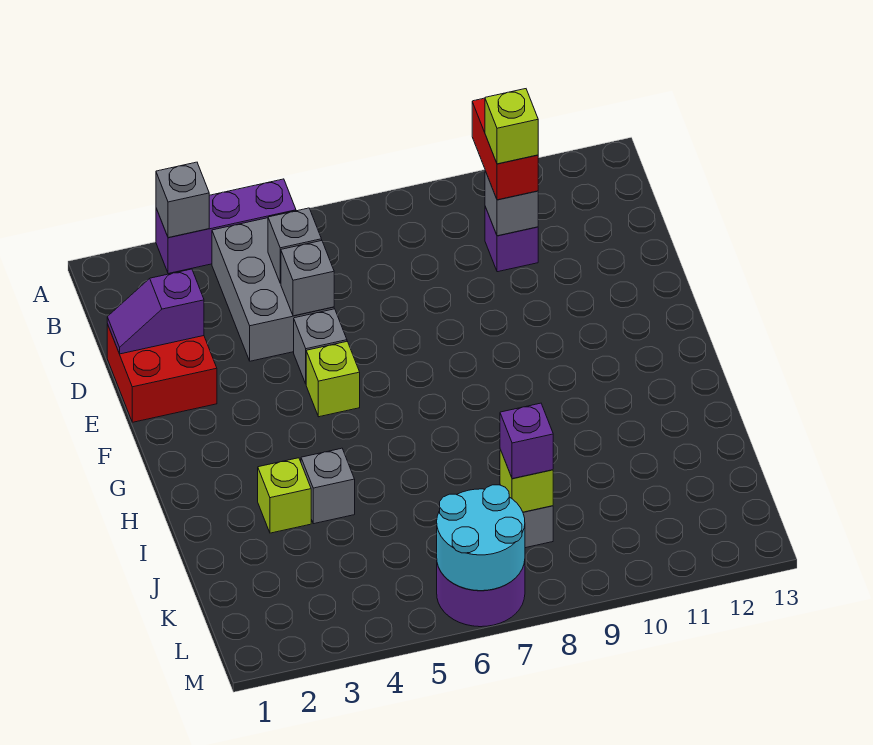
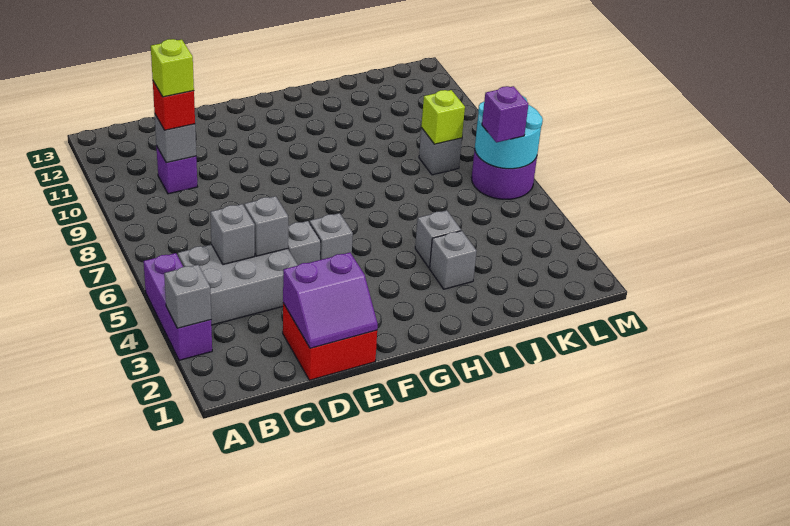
red 1x2 brick [472,98,538,200] -> red 1x1 brick [153,81,195,130]
purple 1x2 slope [107,269,204,354] -> purple 2x2 slope [283,253,378,348]
lime 1x1 brick [306,342,360,417] -> grey 1x1 brick [310,213,353,260]
lime 1x1 brick [258,458,311,533] -> grey 1x1 brick [430,231,476,289]
purple 1x1 brick [500,403,553,479] -> purple 1x1 brick moved to [482,86,528,142]

